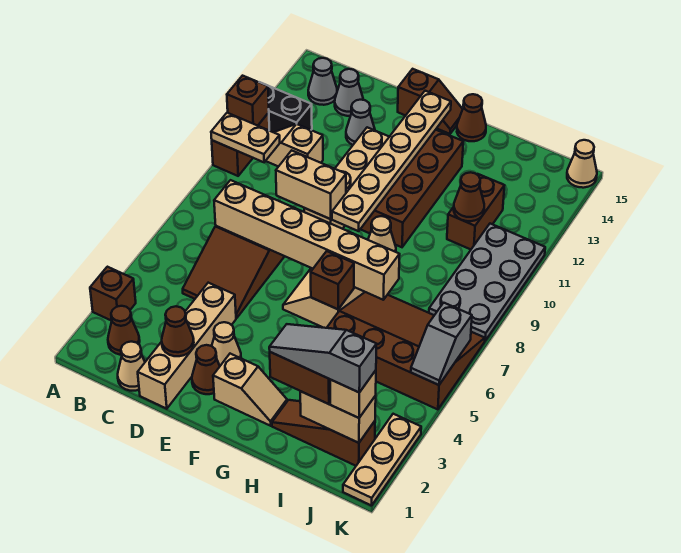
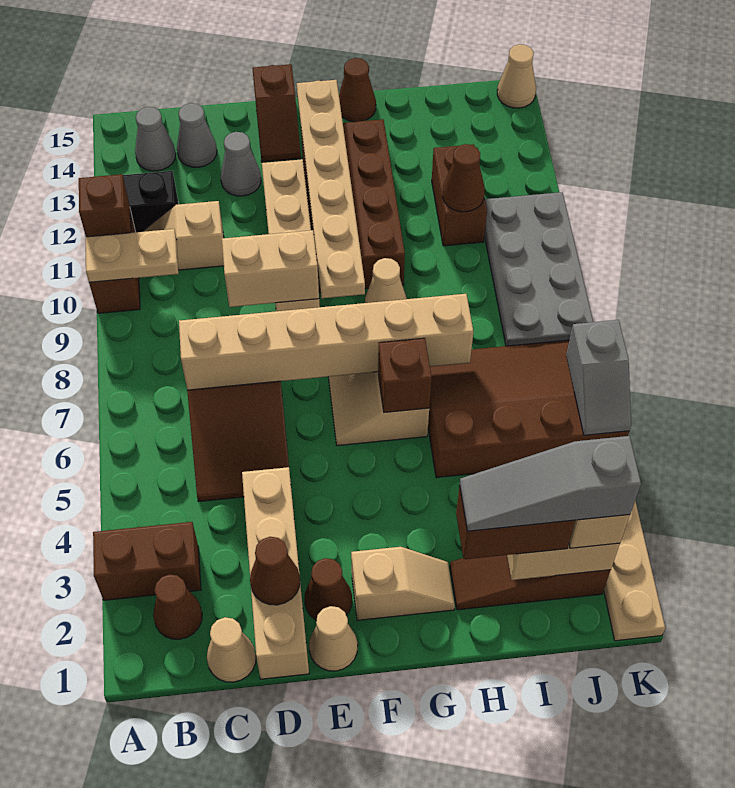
brown 1x1 brick [90,267,136,321] -> brown 1x2 brick [93,522,201,600]
tan 1x1 cone [212,322,241,366] -> tan 1x1 cone moved to [309,606,358,671]
brown 1x2 slope [398,69,463,134] -> brown 1x2 slope turned to [252,64,301,162]

